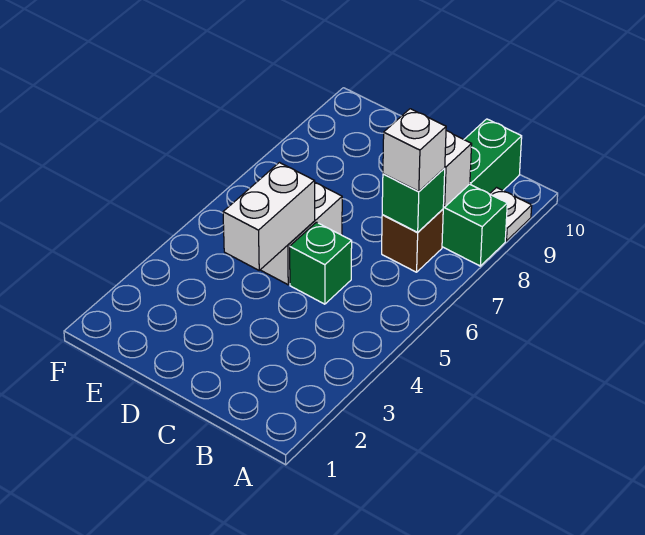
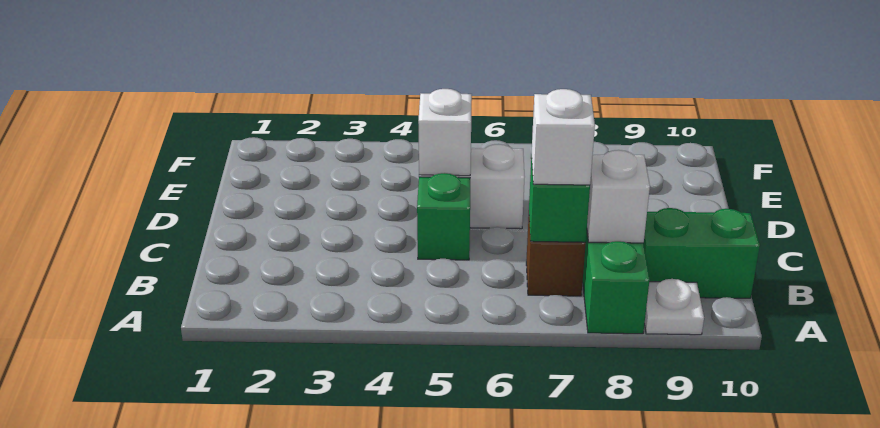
white 1x2 brick [223,163,315,270] -> white 1x1 brick [418,89,472,176]

